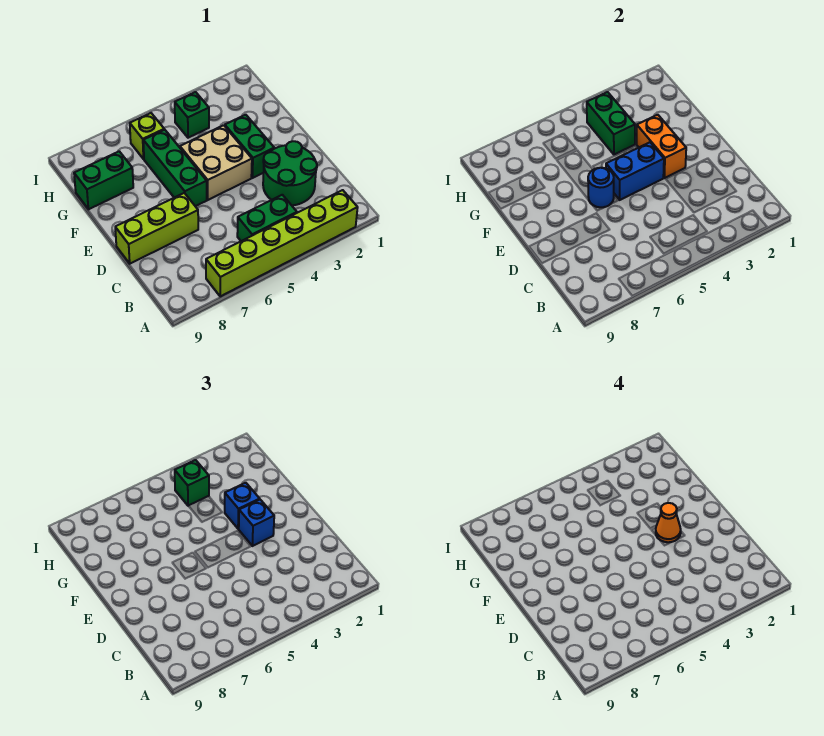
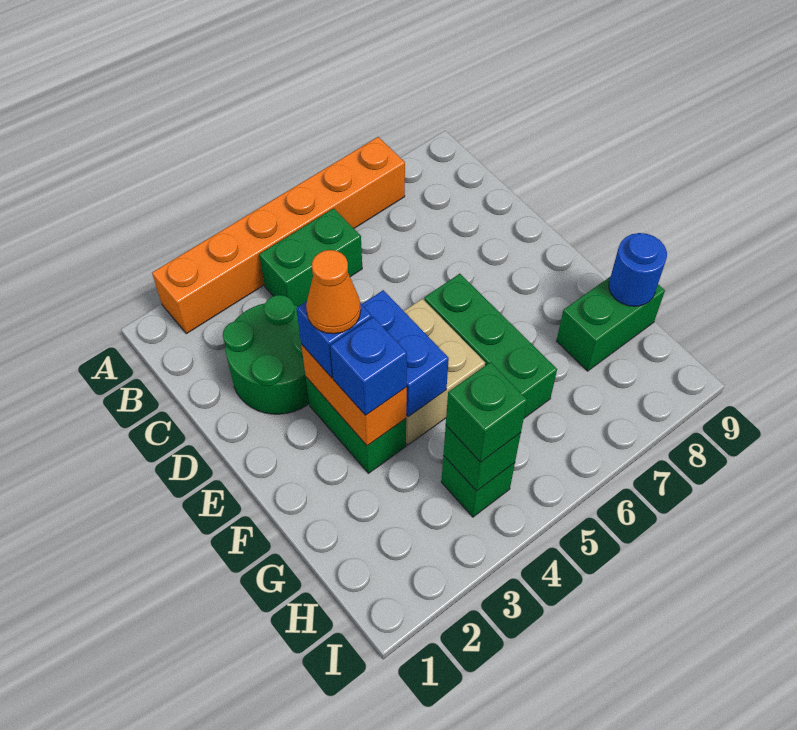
lime 1x6 brick [206,190,358,296] -> orange 1x6 brick [152,137,405,334]
lime 1x3 brick [115,193,198,264] -> none
blue 1x2 brick [606,142,664,200] -> blue 1x2 brick turned to [362,290,449,417]
blue 1x1 round brick [588,168,614,207] -> blue 1x1 round brick moved to [609,233,667,306]
green 1x2 brick [587,92,635,154] -> green 1x1 brick [443,426,521,491]
lime 1x1 brick [130,113,164,159] -> none

